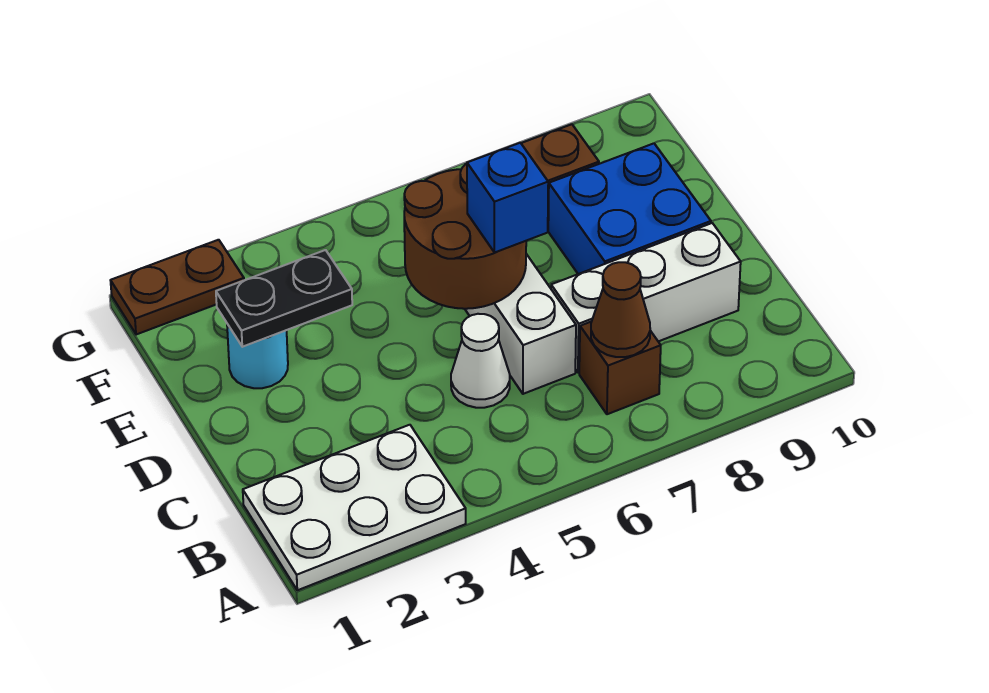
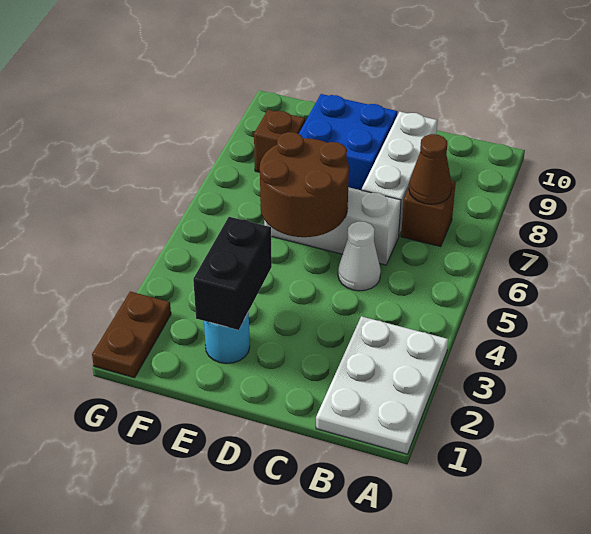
blue 1x1 brick [467,143,548,253] -> none
black 1x2 plate [216,250,352,347] -> black 1x2 brick [193,217,272,330]

